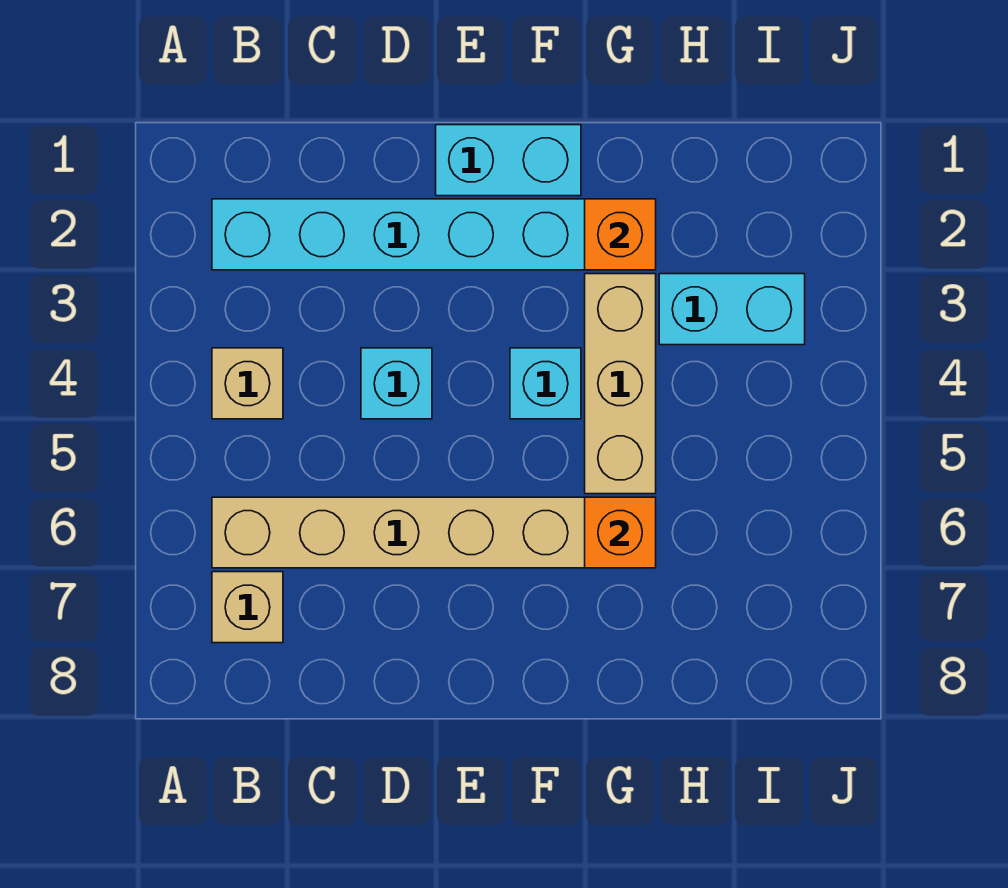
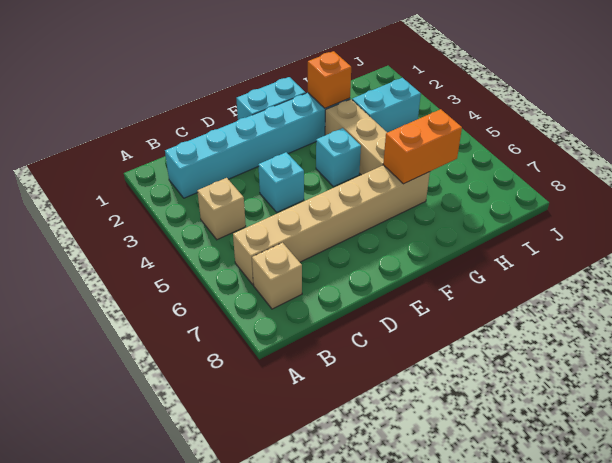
orange 1x1 brick [585,497,656,568] -> orange 1x2 brick [383,109,462,184]

